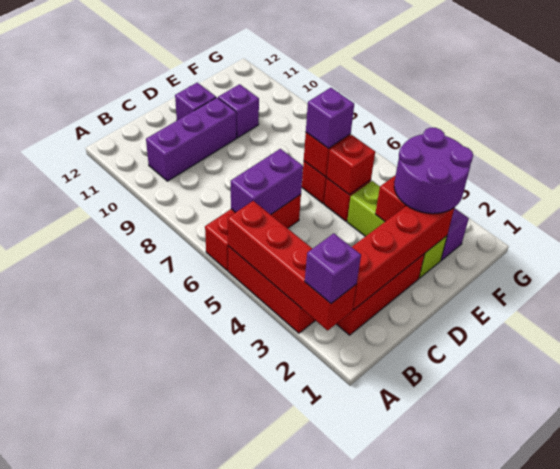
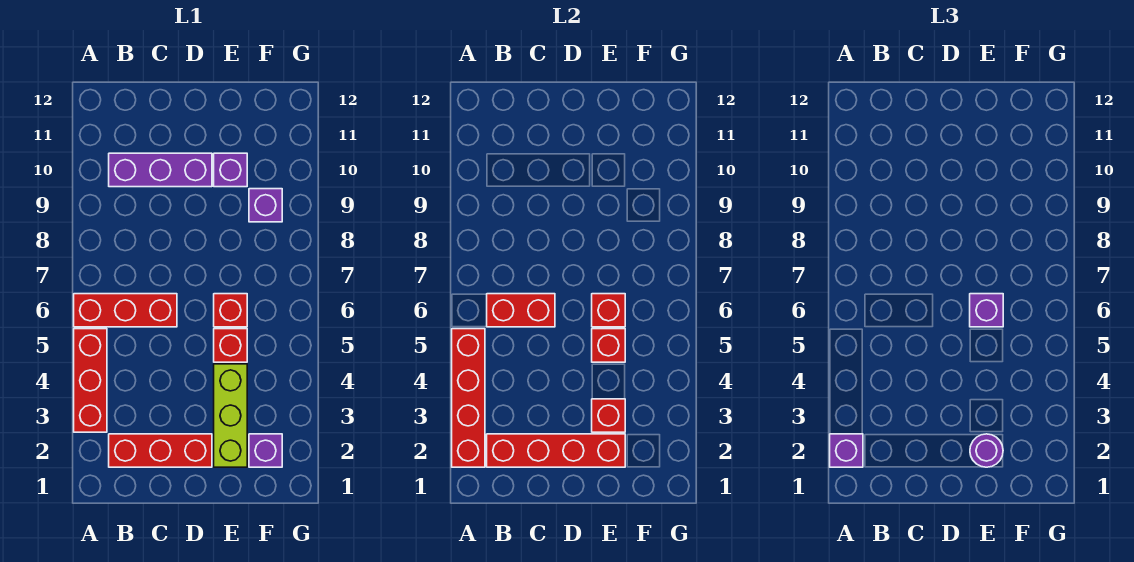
purple 1x2 brick [231,149,303,215] -> red 1x2 brick [487,294,555,327]
purple 1x1 brick [175,83,216,120] -> purple 1x1 brick moved to [249,189,282,222]
purple 2x2 round brick [394,128,473,214] -> purple 1x1 round brick [970,434,1003,467]

